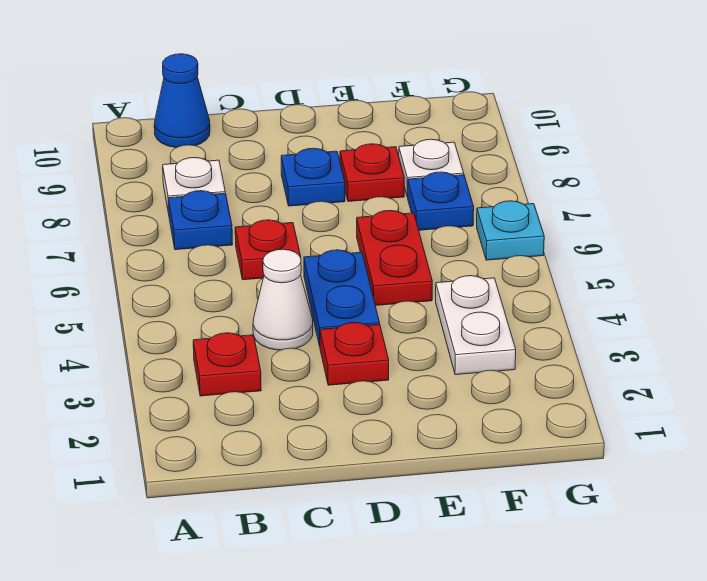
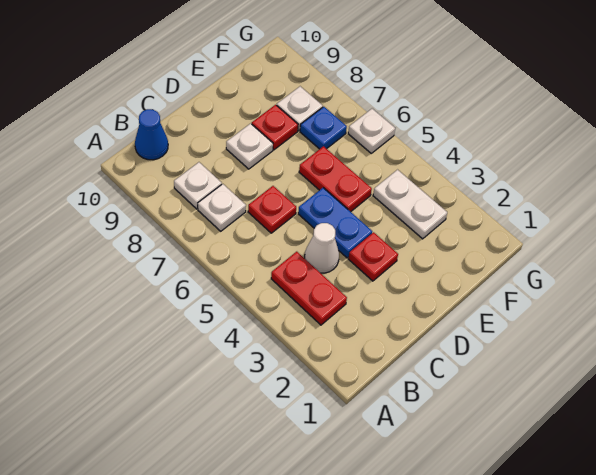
red 1x1 plate [193,333,261,396] -> red 1x2 plate [271,252,347,325]
blue 1x1 plate [168,191,233,250] -> white 1x1 plate [198,184,246,231]
blue 1x1 plate [281,148,345,206] -> white 1x1 plate [226,123,273,169]
cyan 1x1 plate [477,201,544,260] -> white 1x1 plate [348,109,395,153]

